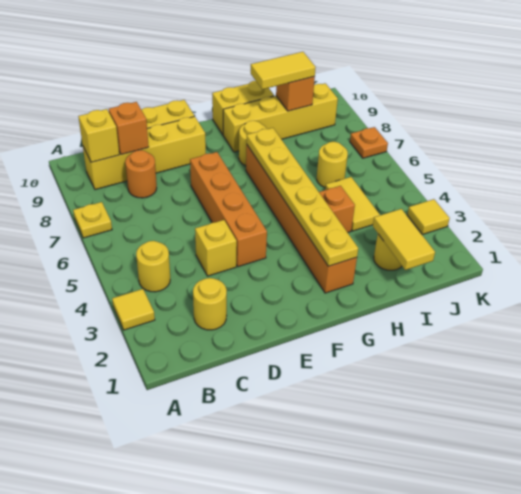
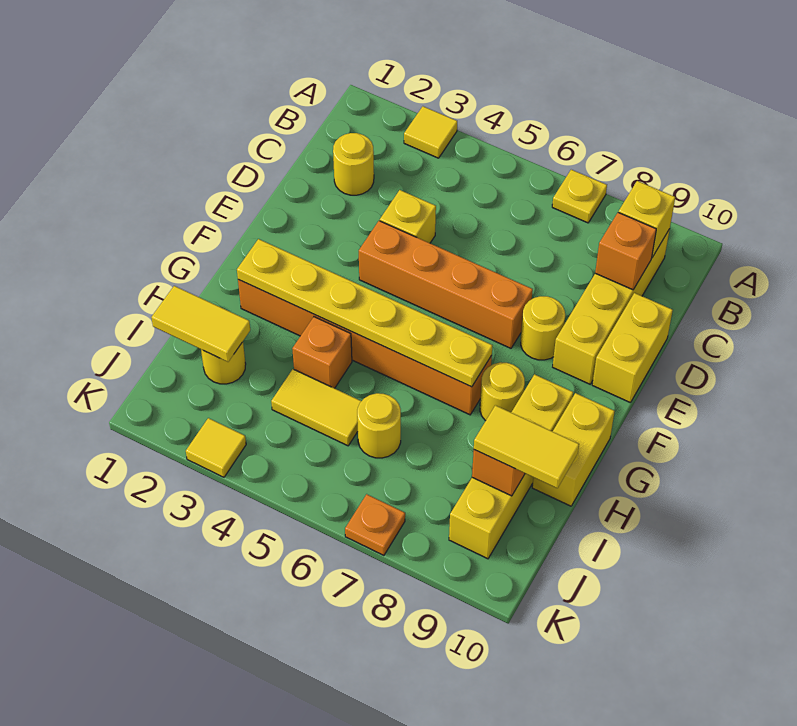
yellow 1x1 round brick [136,241,170,292] -> yellow 1x1 round brick moved to [521,296,565,360]
orange 1x1 round brick [125,150,157,198] -> none
yellow 1x2 tile [251,52,316,89] -> yellow 1x2 tile turned to [474,405,579,488]

